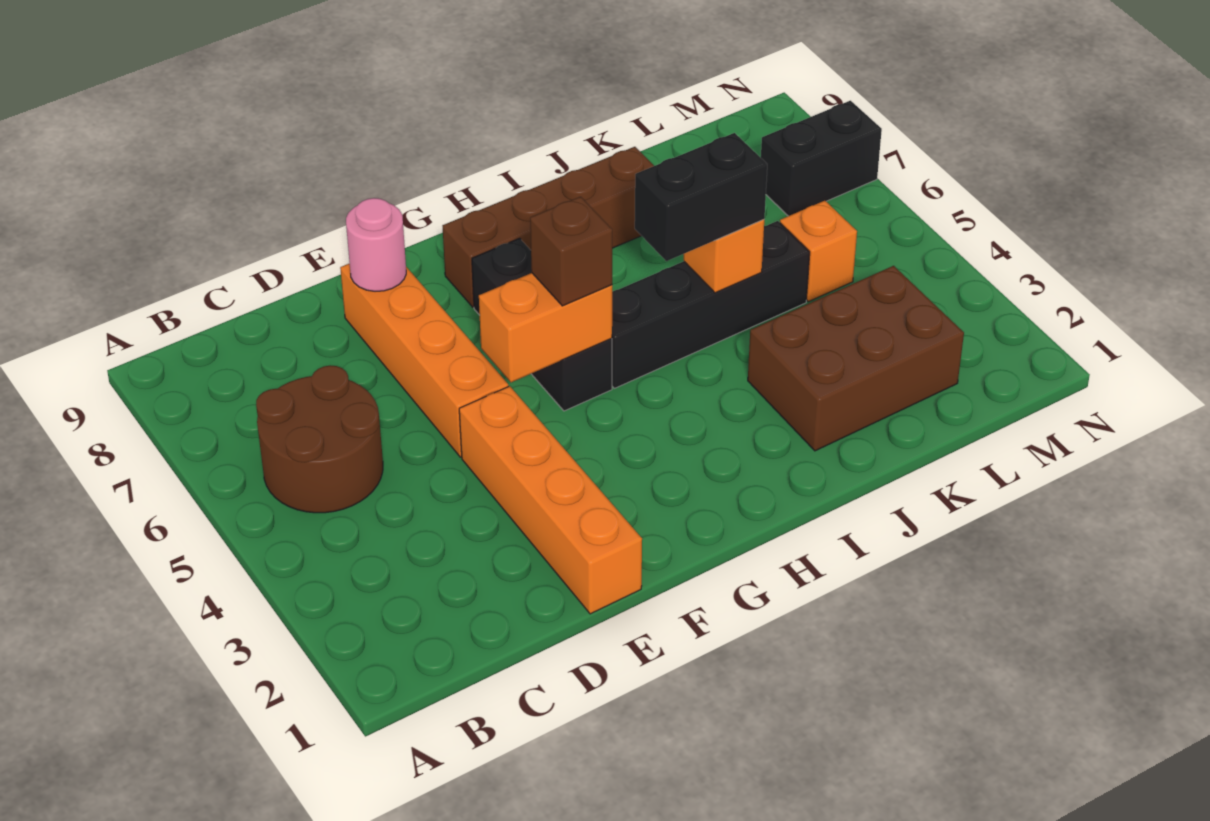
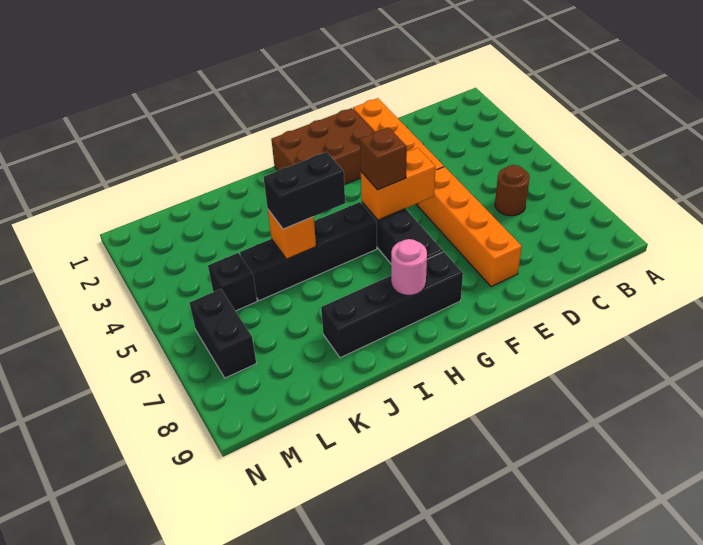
brown 2x2 round brick [256,365,383,513] -> brown 1x1 round brick [495,165,530,216]
pink 1x1 round brick [346,198,406,291] -> pink 1x1 round brick moved to [391,239,427,295]
brown 1x4 brick [443,147,654,307] -> black 1x4 brick [321,252,463,358]
brown 2x3 brick [748,266,964,451] -> brown 2x3 brick moved to [271,108,375,185]
orange 1x1 brick [780,201,857,302] -> black 1x1 brick [208,253,257,311]
black 1x2 brick [761,101,882,216] -> black 1x2 brick turned to [190,289,256,378]

